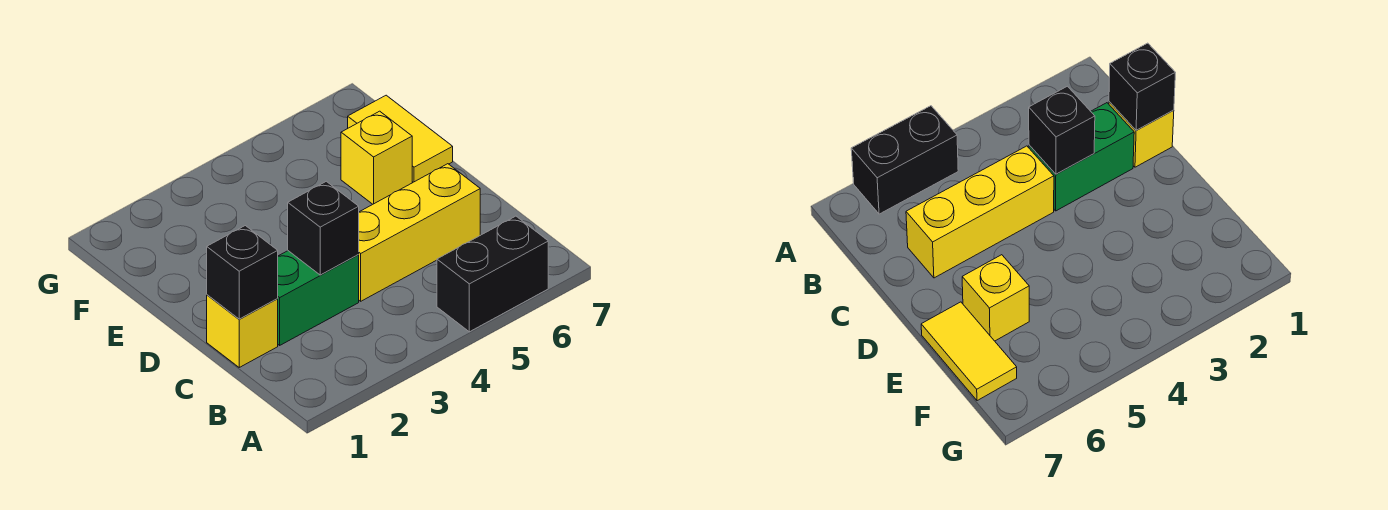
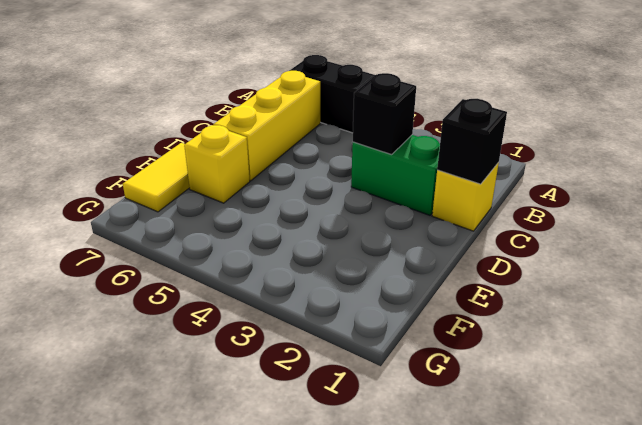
yellow 1x3 brick [359,164,480,301] -> yellow 1x3 brick turned to [213,71,320,181]

